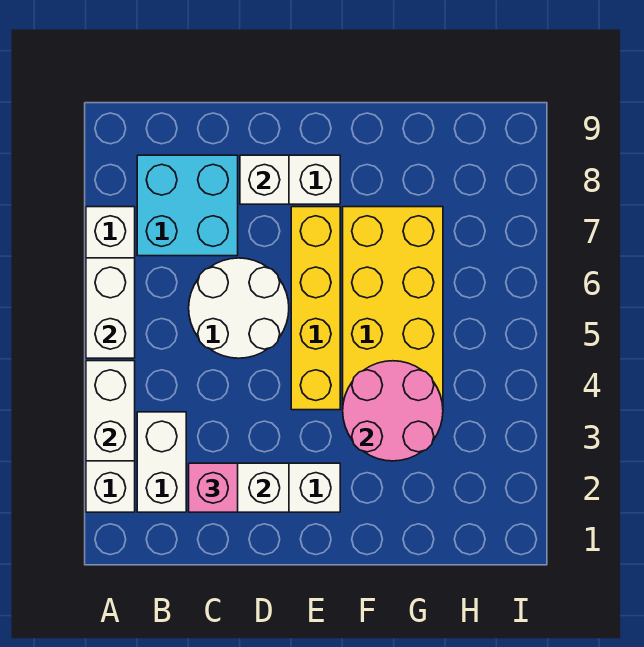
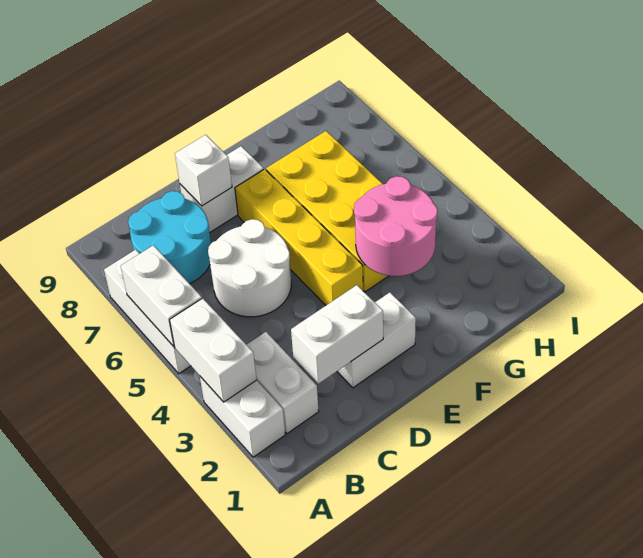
cyan 2x2 brick [137,155,238,256] -> cyan 2x2 round brick [128,191,211,284]
pink 1x1 brick [189,463,238,512] -> none

